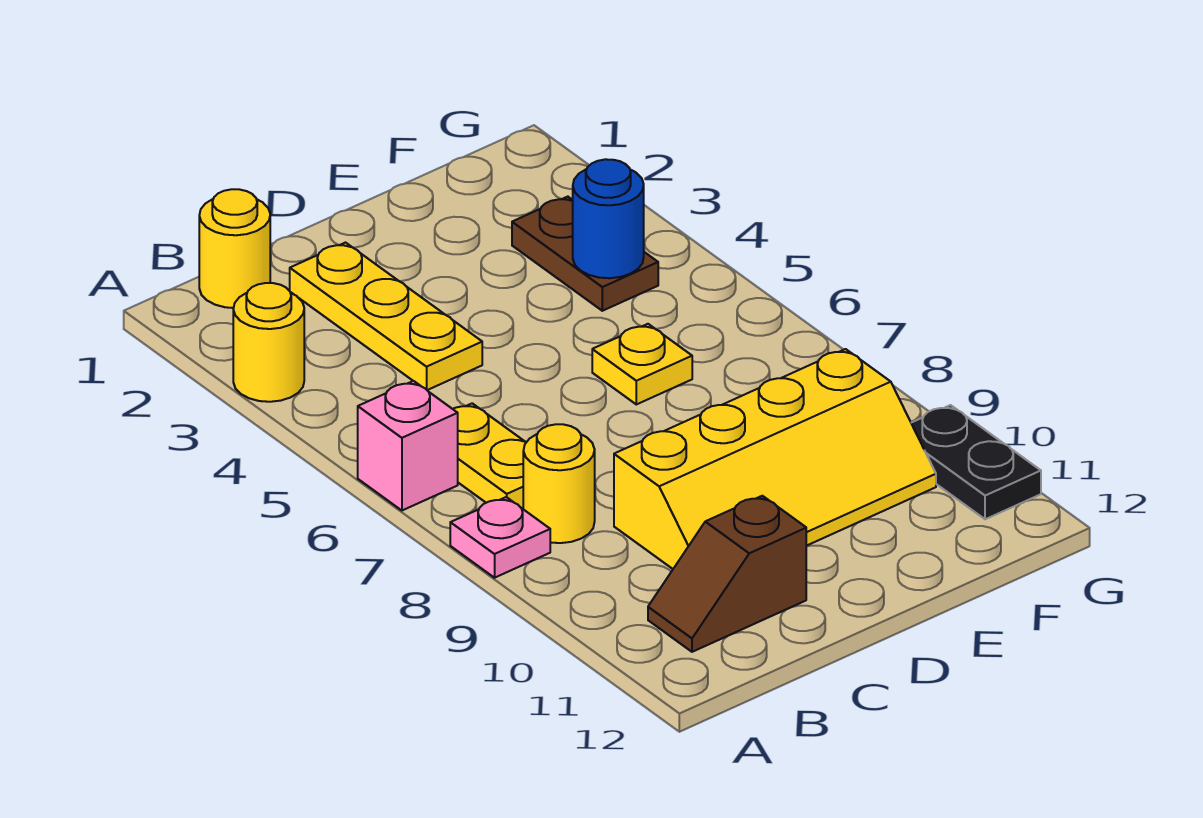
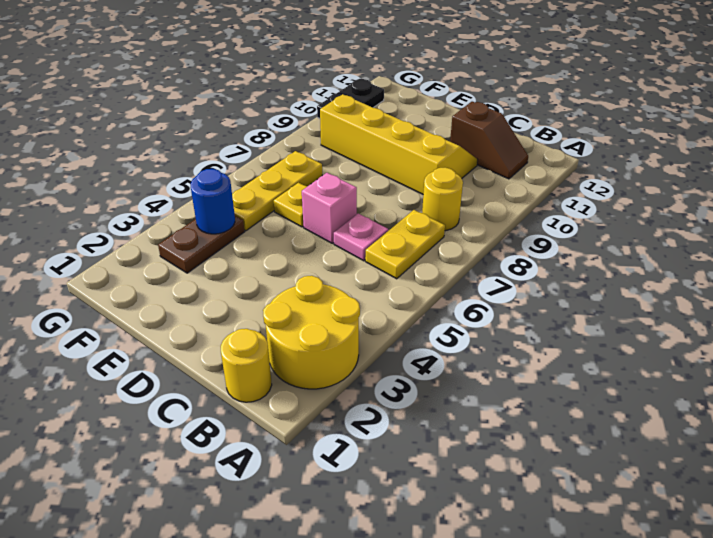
yellow 1x1 round brick [233,283,304,402] -> yellow 2x2 round brick [263,276,360,389]
pink 1x1 brick [358,381,458,510] -> pink 1x1 brick moved to [302,173,357,243]
pink 1x1 plate [450,497,550,578] -> pink 1x1 plate moved to [334,214,388,261]
yellow 1x3 plate [290,243,482,390] -> yellow 1x3 plate moved to [232,151,322,231]

